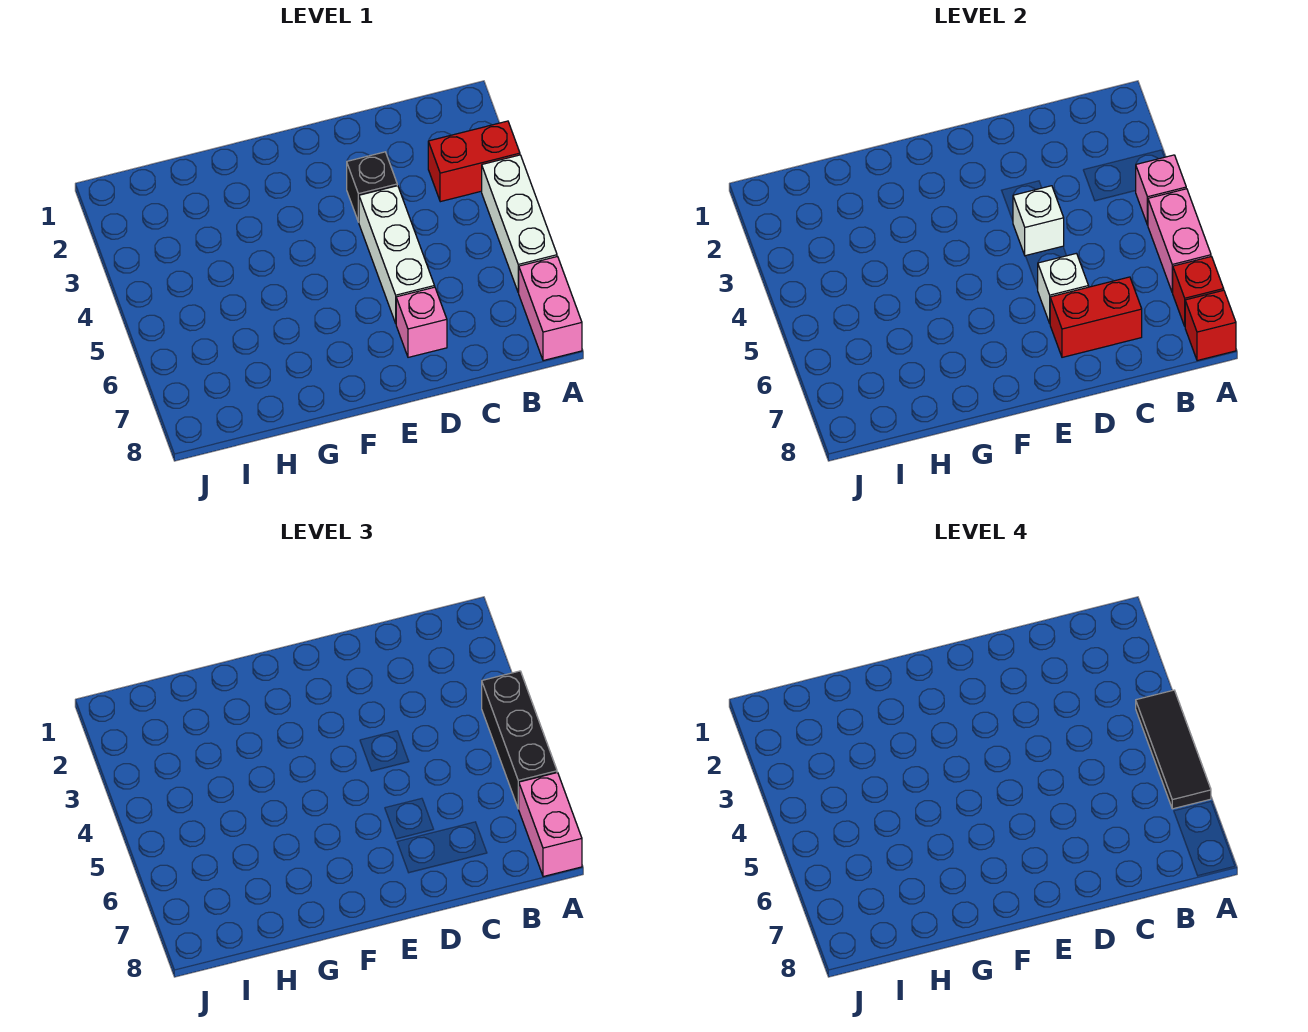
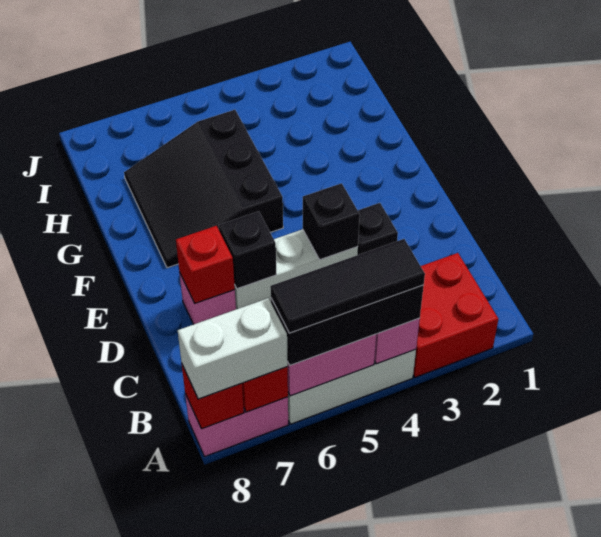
red 1x2 brick [428,121,520,202] -> red 2x2 brick [413,253,498,377]
pink 1x2 brick [519,773,582,877] -> white 1x2 brick [178,298,288,399]
red 1x2 brick [1050,277,1142,357] -> red 1x1 brick [176,226,235,303]
white 1x1 brick [1013,186,1064,256] -> black 1x1 brick [303,183,360,260]
white 1x1 brick [1038,253,1089,323] -> black 1x1 brick [219,211,276,289]
none -> black 3x3 slope [124,110,283,268]

